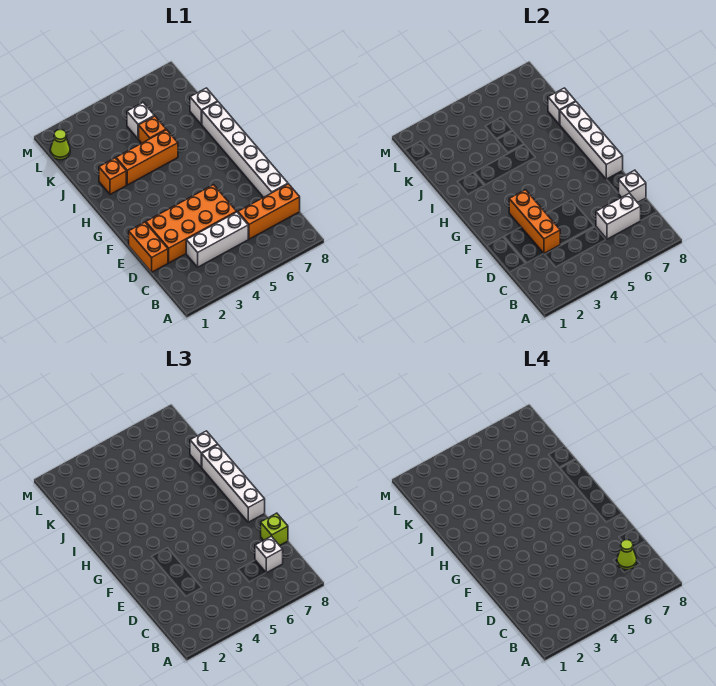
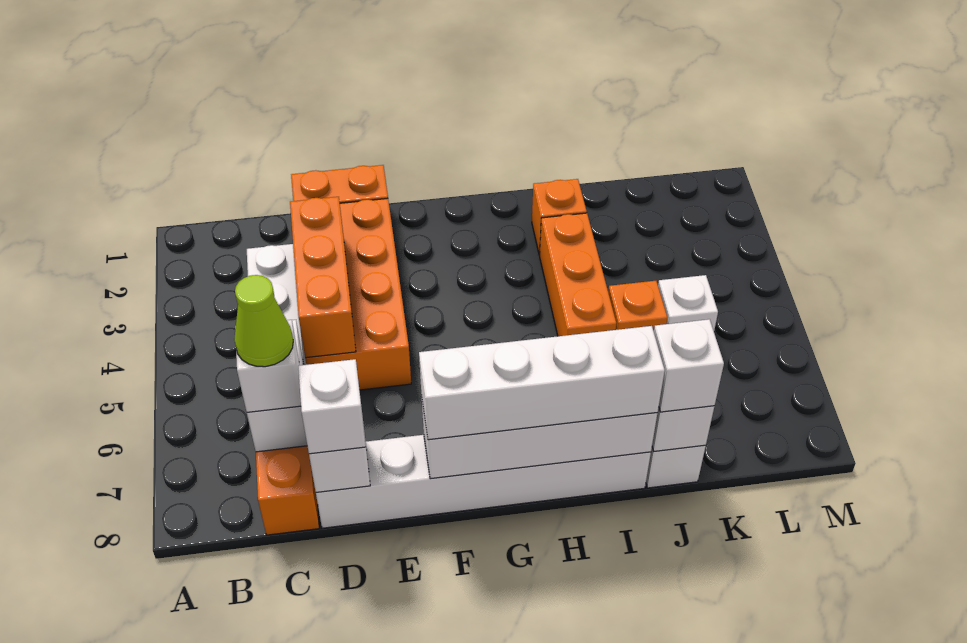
orange 1x3 brick [509,190,560,253] -> orange 1x3 brick turned to [290,197,356,358]
lime 1x1 brick [261,513,288,546] -> white 1x1 brick [298,359,366,454]
lime 1x1 cone [50,129,70,160] -> none

